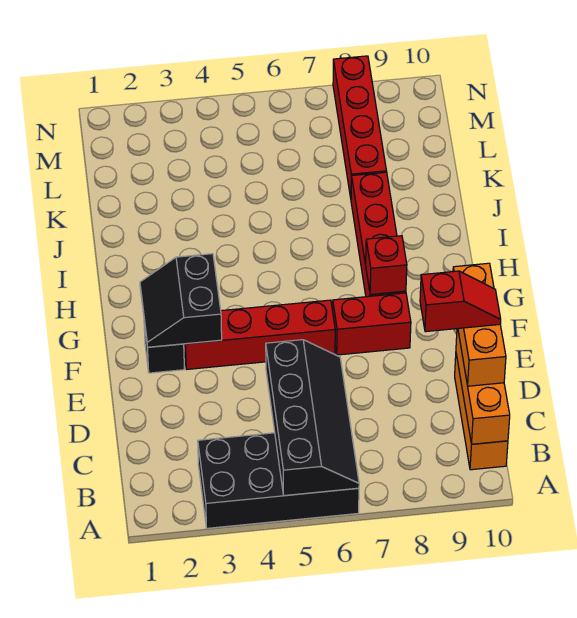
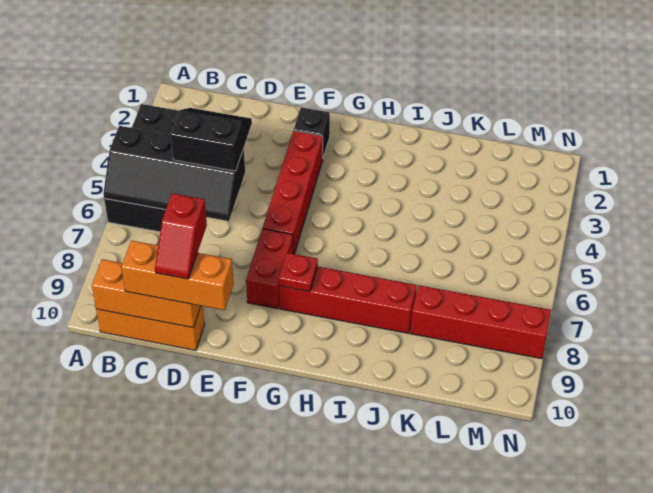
black 2x2 slope [140,254,222,347] -> black 2x2 slope moved to [171,108,252,171]
red 1x1 brick [366,236,407,295] -> red 1x1 plate [279,253,318,292]

